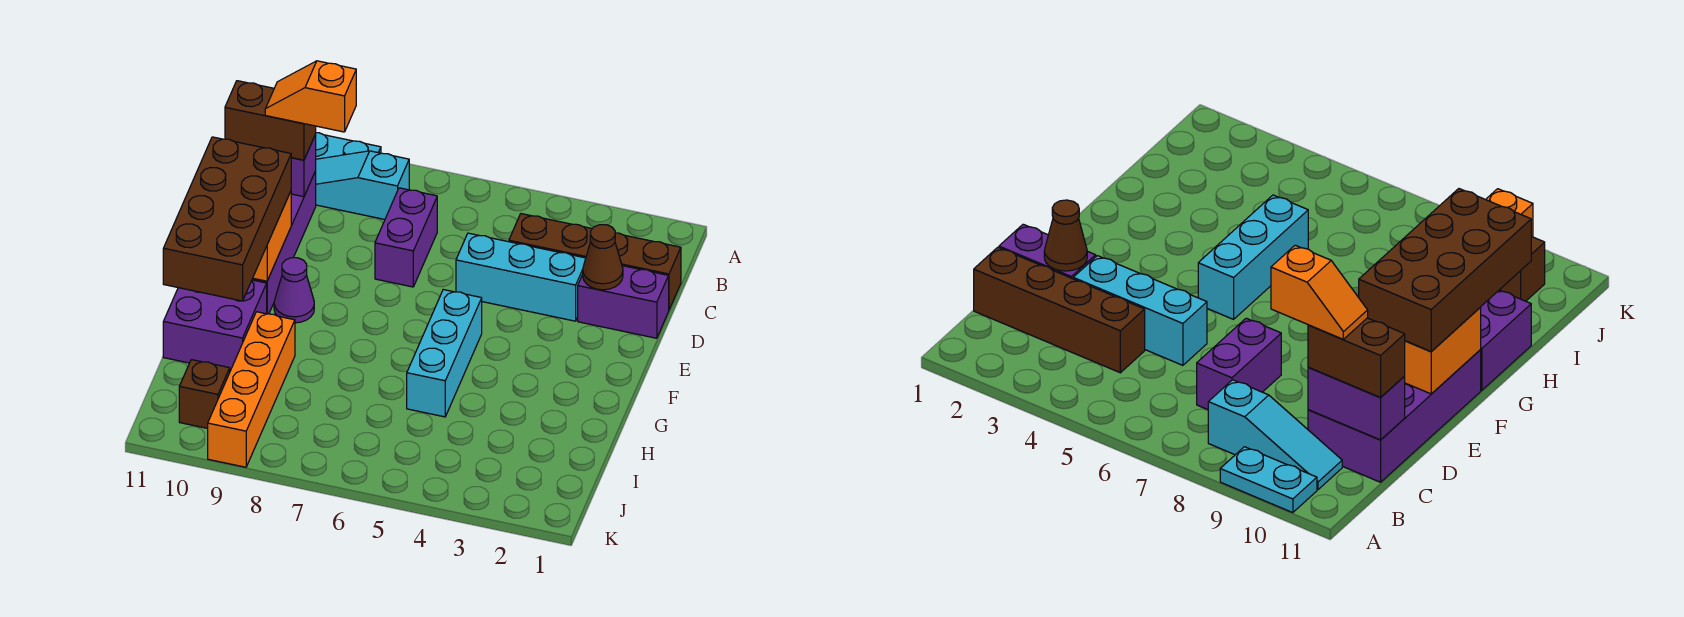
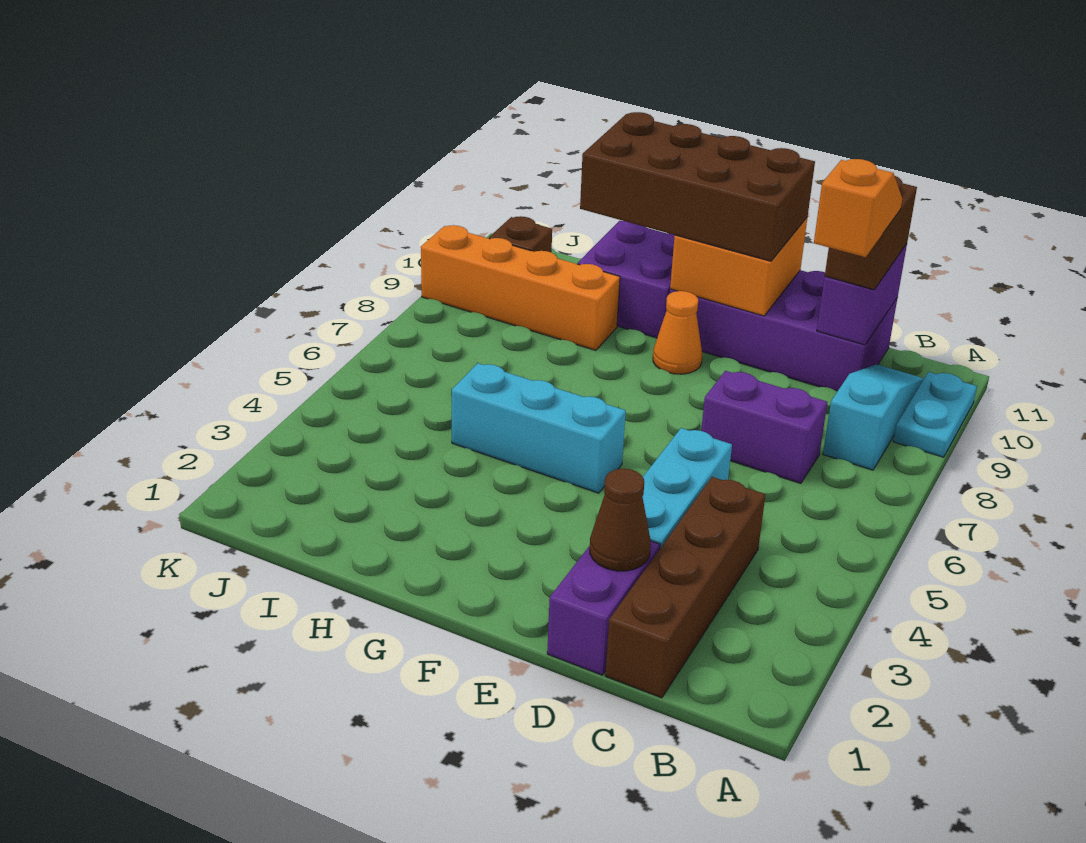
purple 1x1 cone [274,258,314,323] -> orange 1x1 cone [653,291,702,374]

